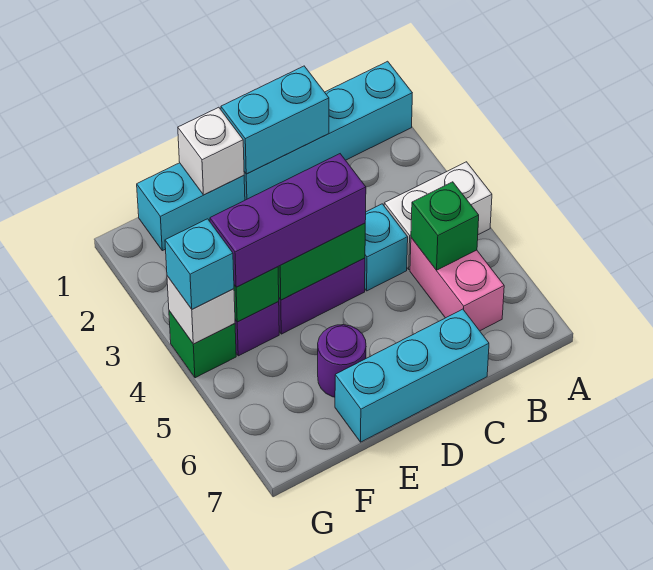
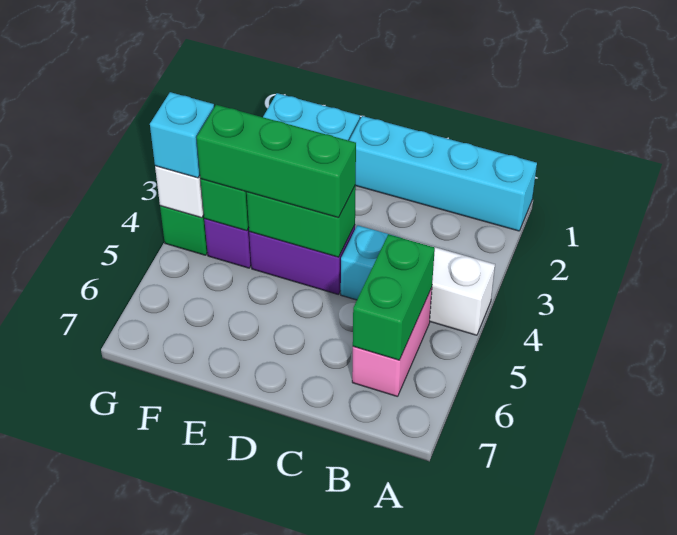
green 1x1 brick [411,182,479,270] -> green 1x2 brick [353,234,435,360]
cyan 1x2 brick [221,66,329,174] -> none
cyan 1x3 brick [335,309,489,442] -> none
purple 1x3 brick [210,154,366,287] -> green 1x3 brick [197,105,356,218]
white 1x1 brick [178,107,244,195] -> none
purple 1x1 round brick [318,325,366,397] -> none

